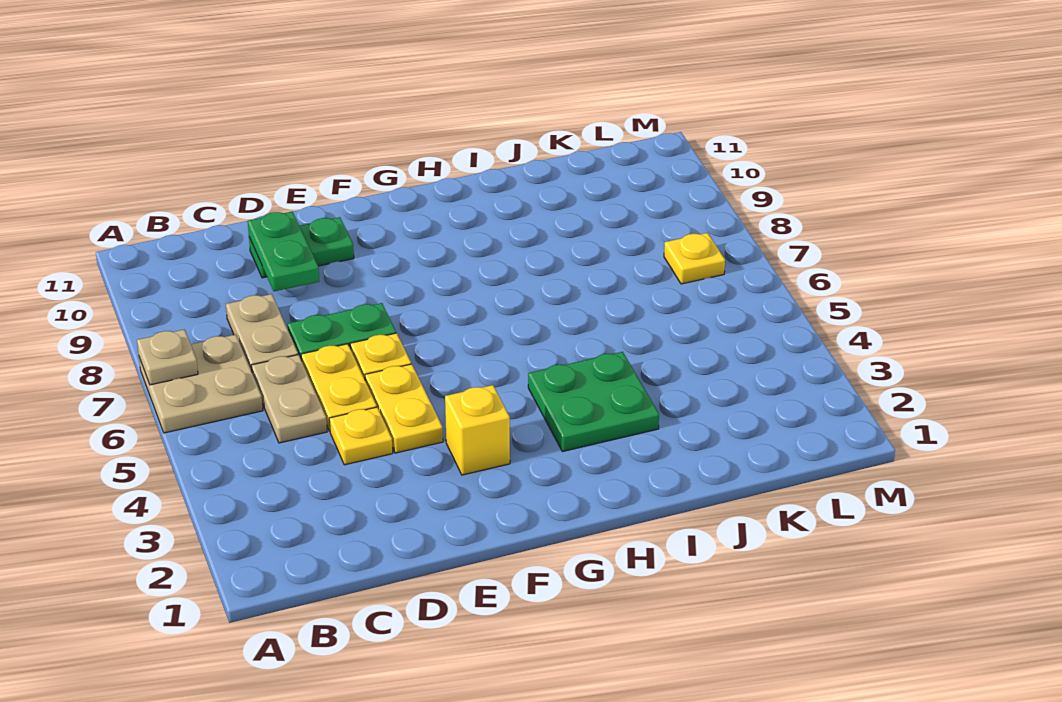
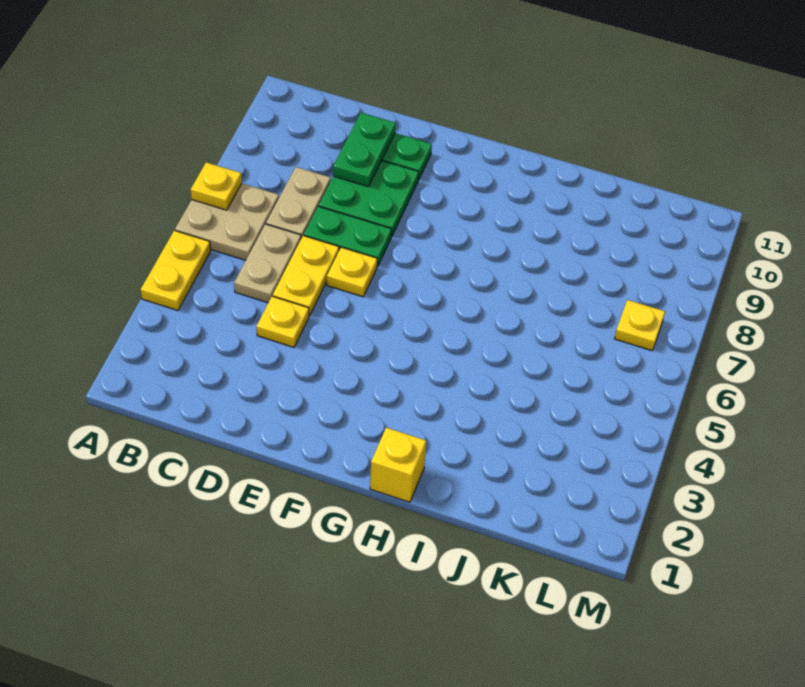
tan 1x1 plate [137,329,198,385] -> yellow 1x1 plate [191,162,242,210]
yellow 1x2 plate [365,364,443,453] -> yellow 1x2 plate moved to [141,230,211,310]
yellow 1x1 brick [445,385,510,475] -> yellow 1x1 brick moved to [370,428,426,502]
green 2x2 plate [528,352,659,452] -> green 2x2 plate moved to [319,161,419,237]

